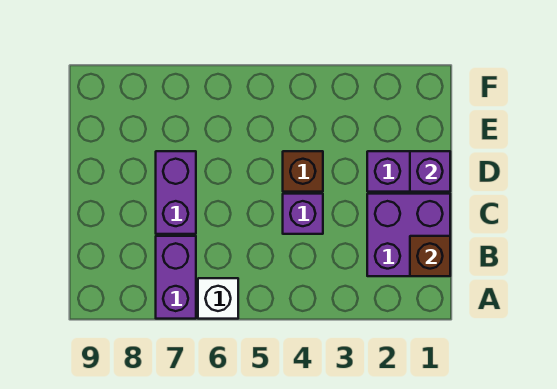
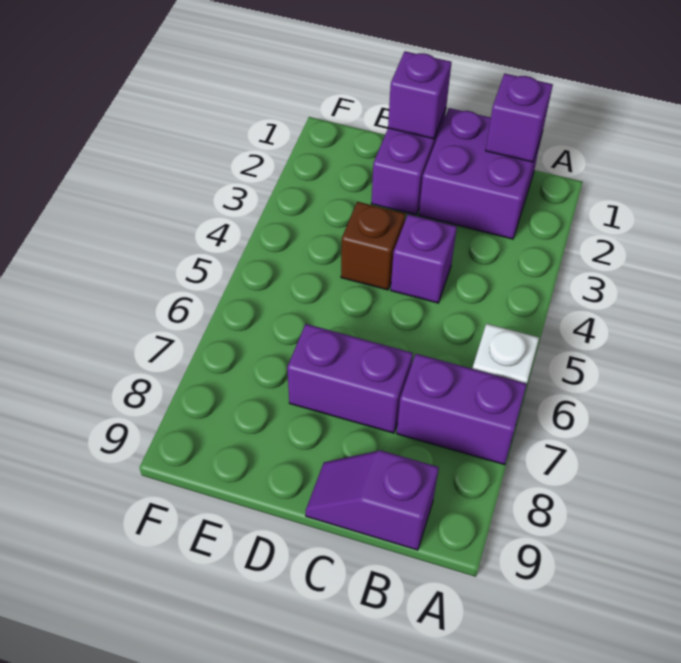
brown 1x1 brick [410,236,450,276] -> purple 1x1 brick [486,74,553,162]
none -> purple 1x2 slope [306,450,439,550]

